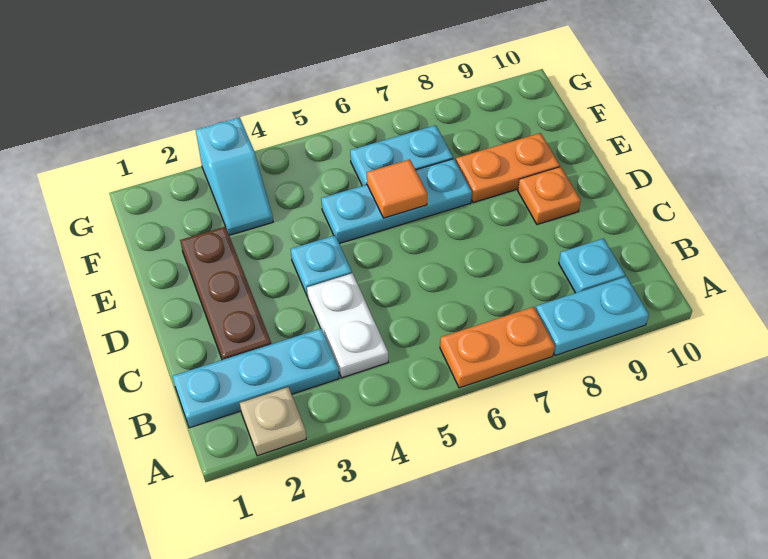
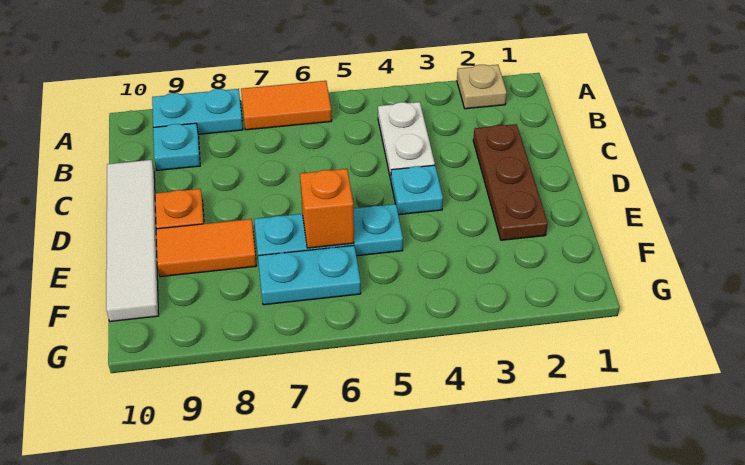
orange 1x2 plate [440,307,555,388] -> orange 1x2 tile [241,81,332,130]
cyan 1x3 plate [172,328,339,428] -> none
none -> white 1x4 tile [106,160,159,321]
orange 1x1 tile [367,159,427,218] -> orange 1x1 brick [300,169,354,248]
orange 1x2 plate [456,133,560,203] -> orange 1x2 tile [156,219,257,277]
cyan 1x2 slope [196,117,273,235] -> none

